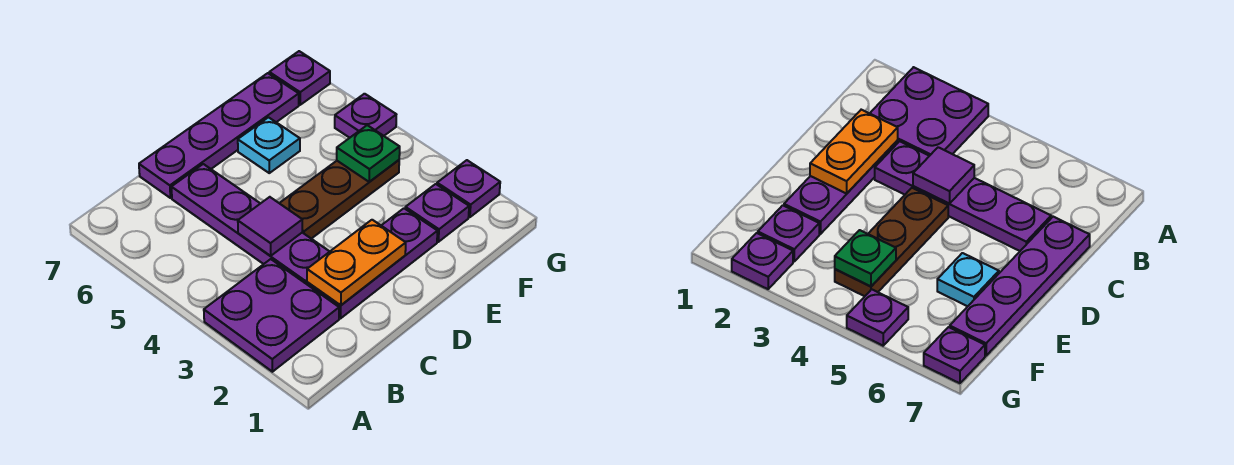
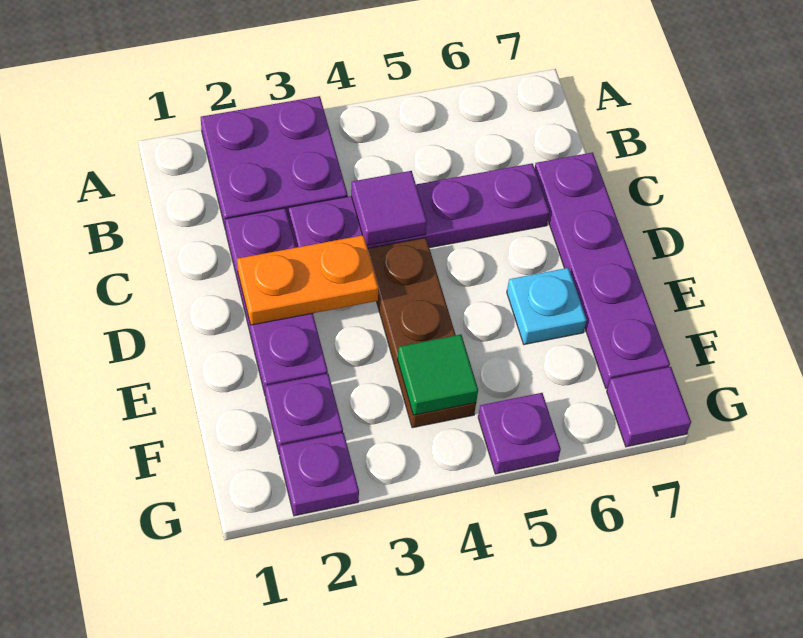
orange 1x2 plate [307,220,406,305] -> orange 1x2 plate turned to [237,235,379,325]
green 1x1 plate [337,125,400,182] -> green 1x1 tile [398,335,478,415]
purple 1x1 plate [269,51,330,105] -> purple 1x1 tile [607,367,691,447]

